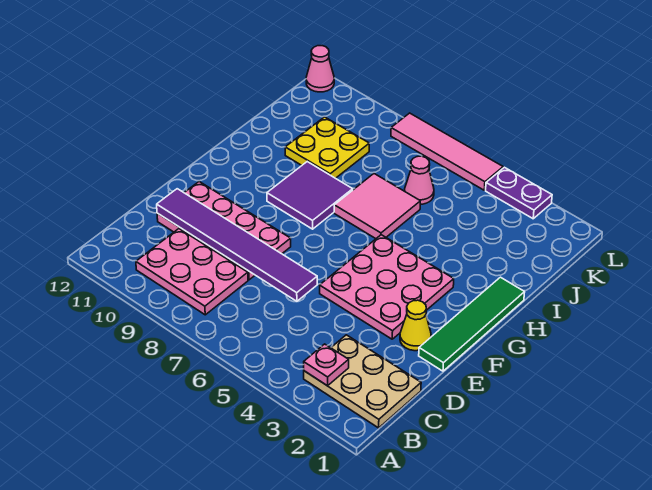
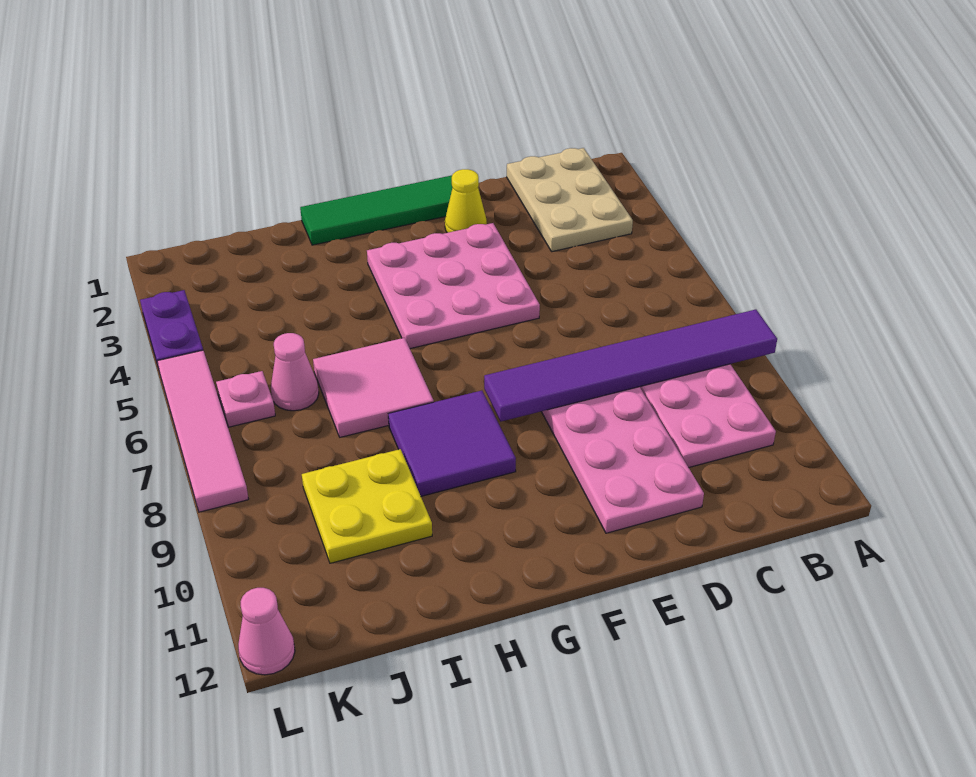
pink 1x1 plate [304,344,349,386] -> pink 1x1 plate moved to [216,371,275,427]
purple 1x6 tile [157,189,317,301] -> purple 1x6 tile turned to [484,309,777,421]

